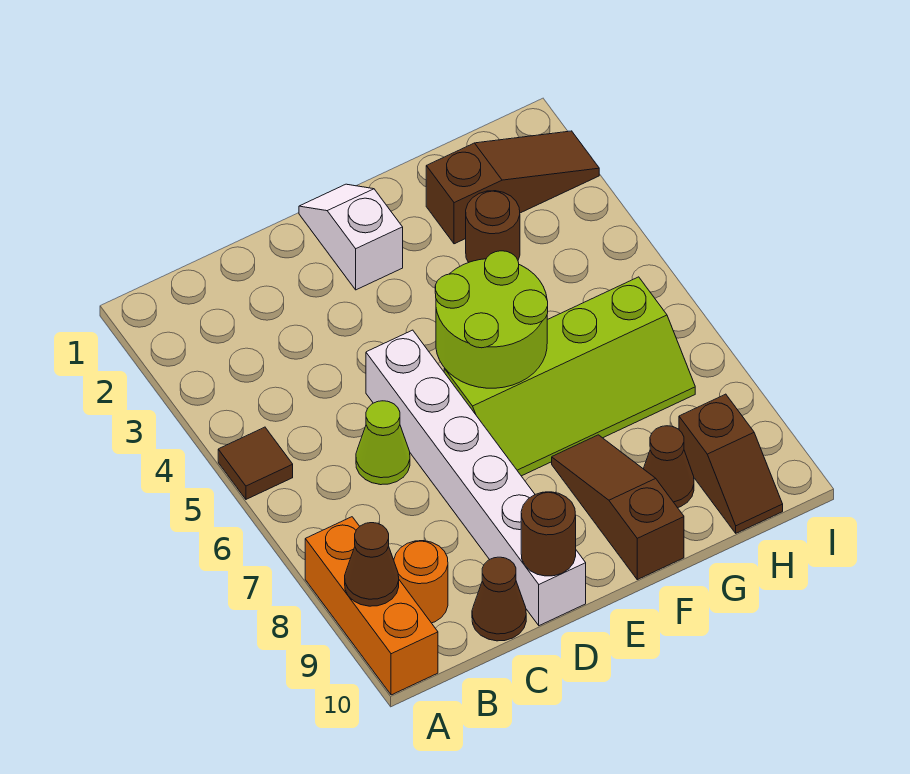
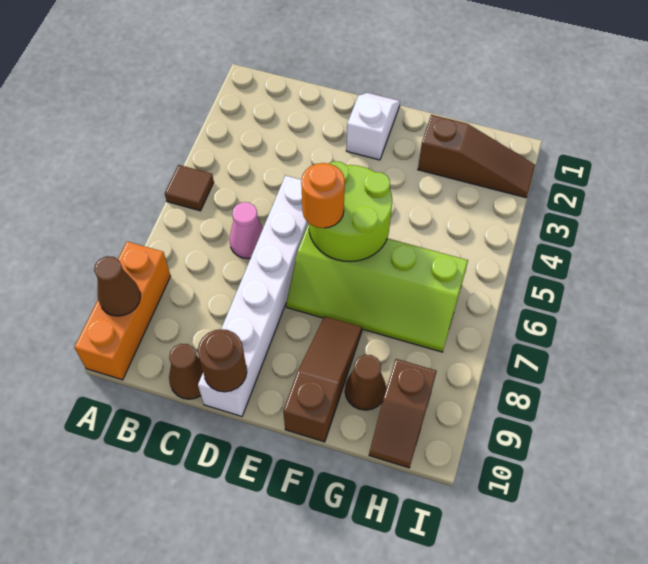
orange 1x1 round brick [394,541,448,623] -> orange 1x1 round brick moved to [301,163,345,228]
lime 1x1 cone [356,401,410,485] -> pink 1x1 cone [229,202,263,259]
brown 1x1 round brick [466,191,520,263] -> none

